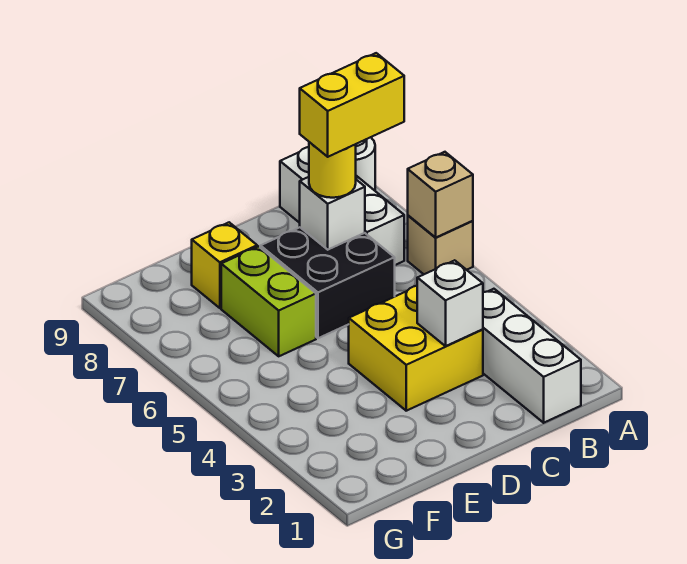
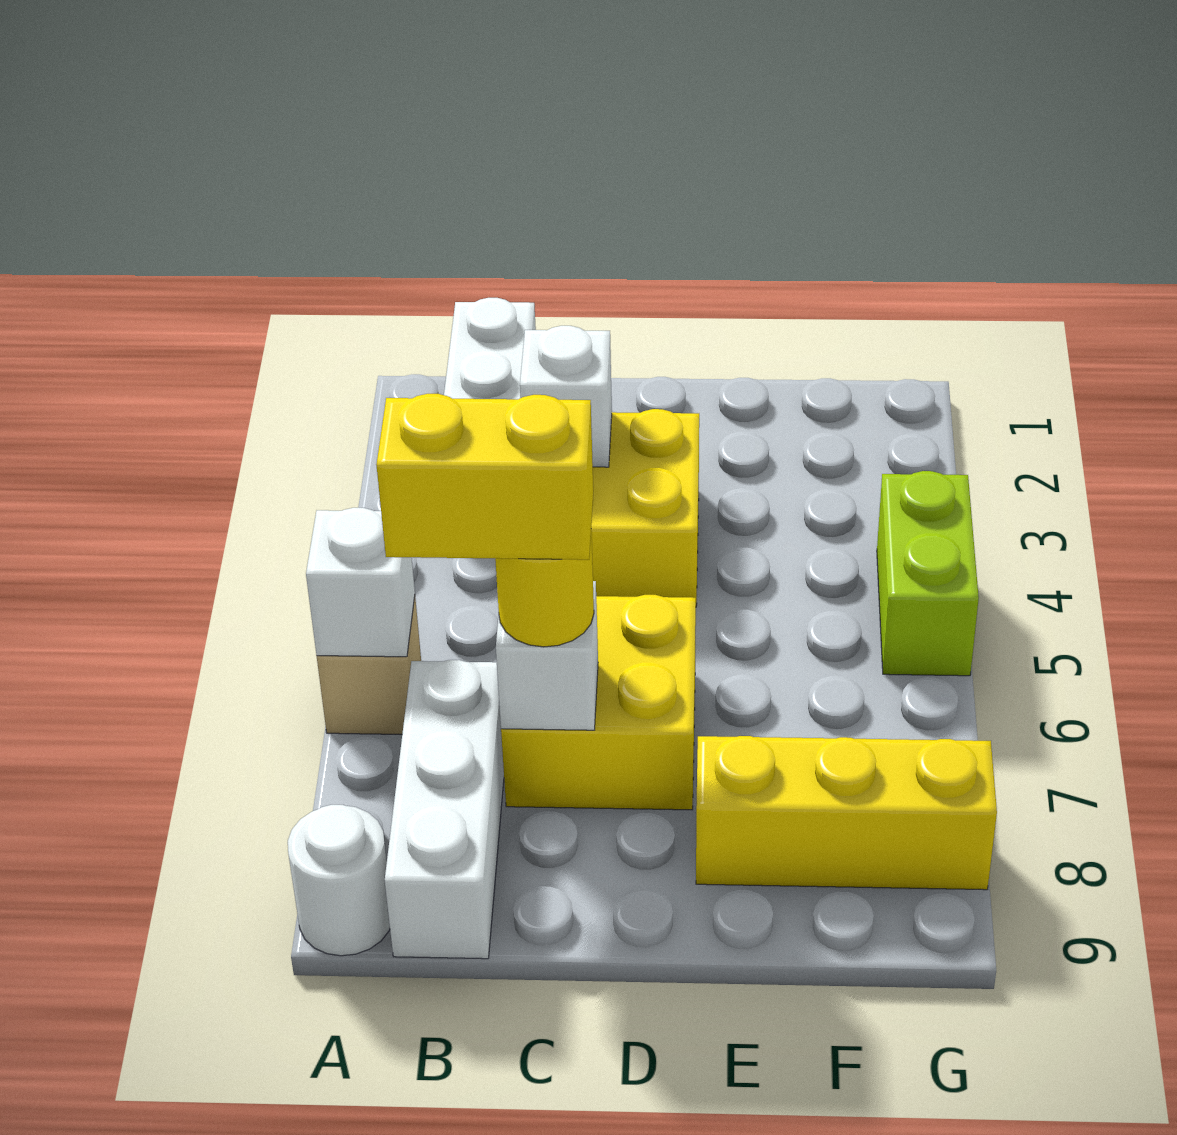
tan 1x1 brick [408,152,473,237] -> white 1x1 brick [306,508,415,657]
black 2x2 brick [260,227,395,338] -> yellow 2x2 brick [501,595,696,810]
lime 1x2 brick [221,247,316,356] -> lime 1x2 brick moved to [877,471,979,676]
yellow 1x1 brick [192,222,257,308] -> yellow 1x3 brick [696,736,997,890]

